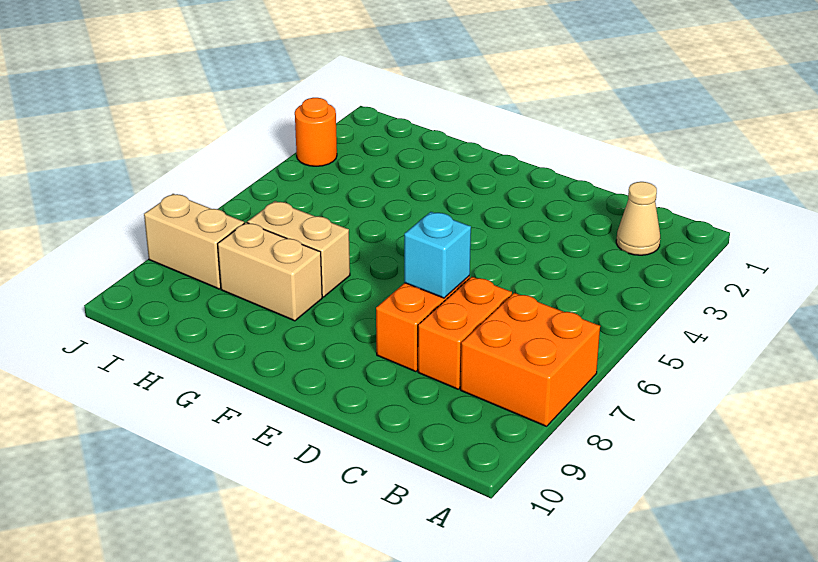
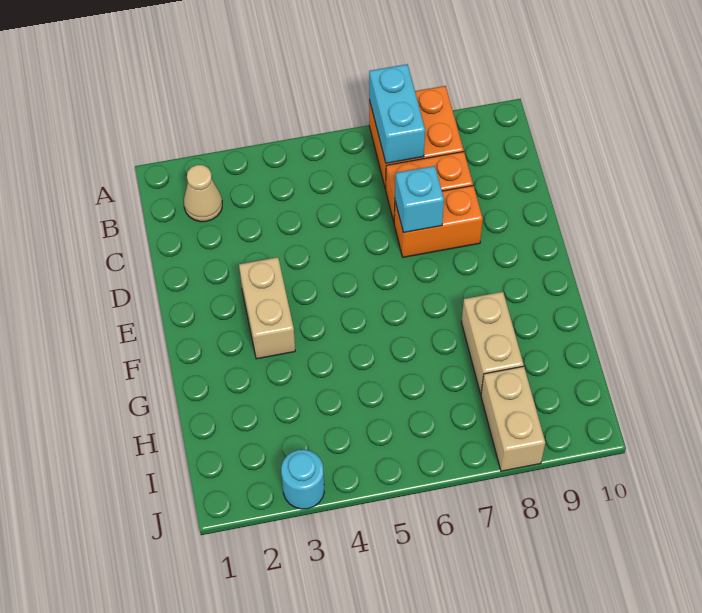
none -> cyan 1x2 brick [369,64,425,163]
tan 1x2 brick [247,201,350,297] -> tan 1x2 brick moved to [239,257,295,359]
orange 1x1 round brick [295,98,337,166] -> cyan 1x1 round brick [281,450,324,509]

